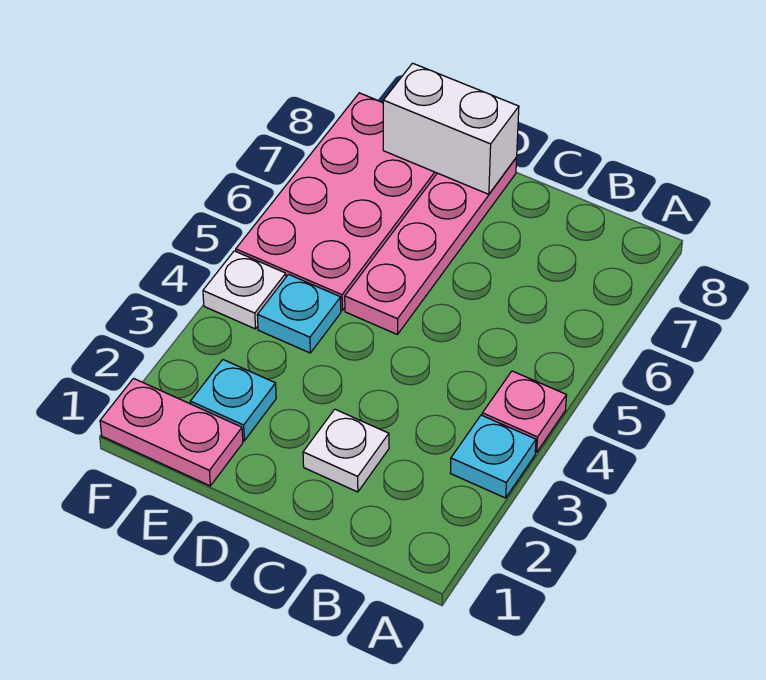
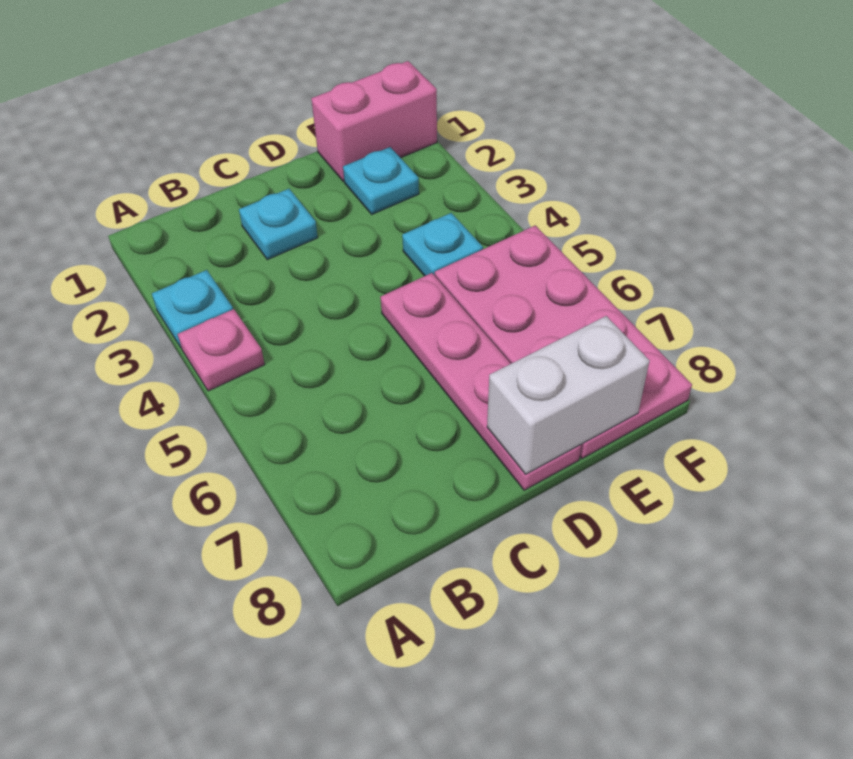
white 1x1 plate [303,409,389,492] -> cyan 1x1 plate [239,189,318,260]
pink 1x2 plate [100,378,243,486] -> pink 1x2 brick [311,61,437,182]
white 1x1 plate [203,251,286,329] -> none

